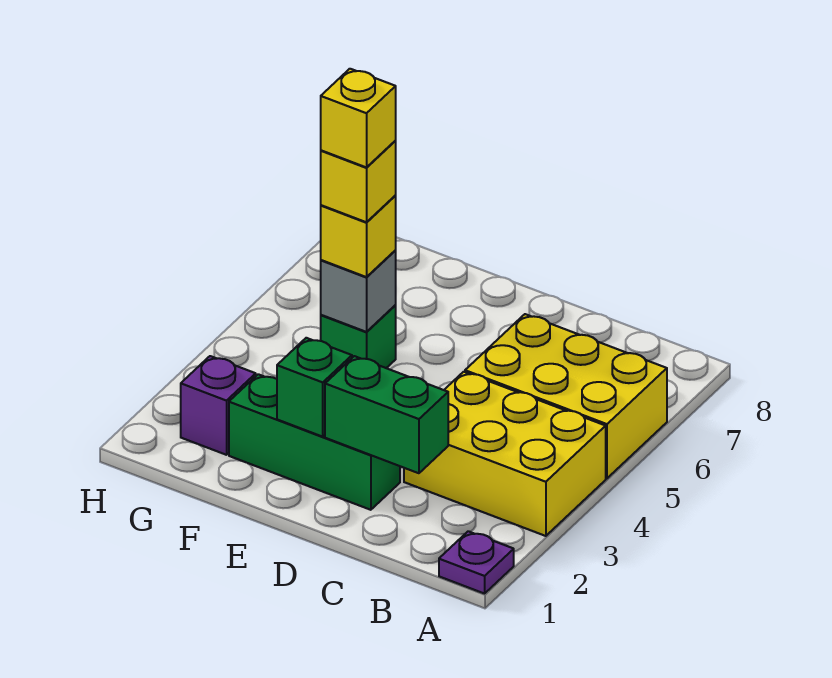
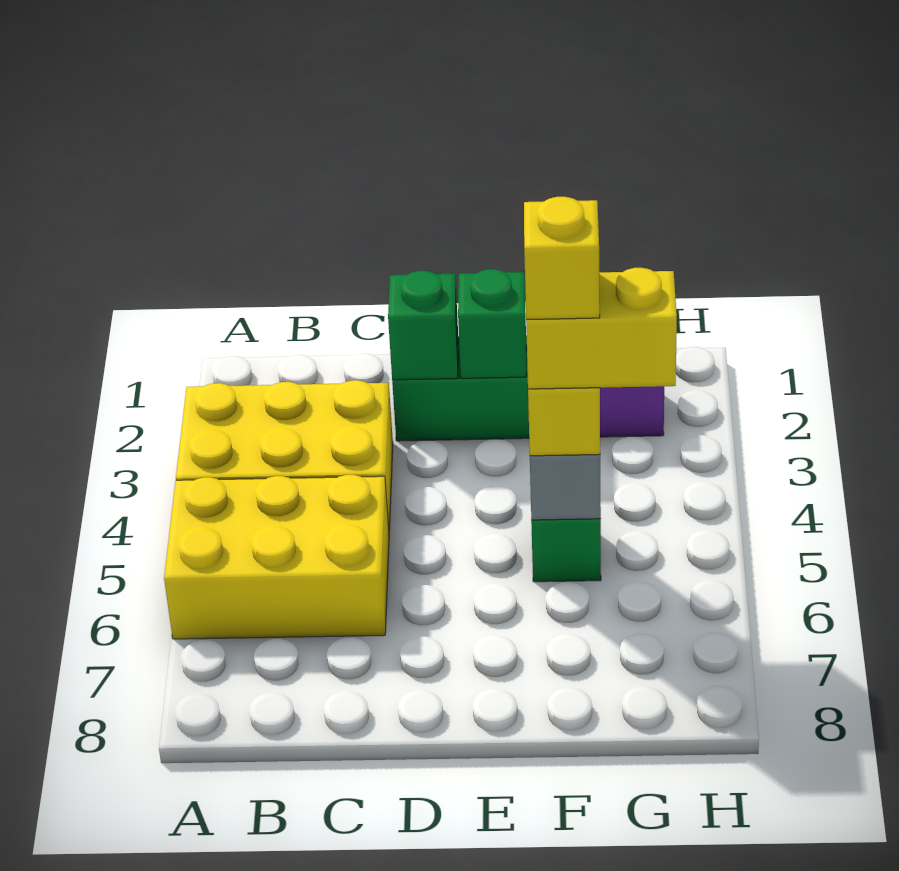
purple 1x1 plate [439,531,514,594] -> none
green 1x2 brick [325,356,448,473] -> green 1x1 brick [388,271,458,380]
yellow 1x1 brick [321,141,396,222] -> yellow 1x2 brick [526,268,677,389]

